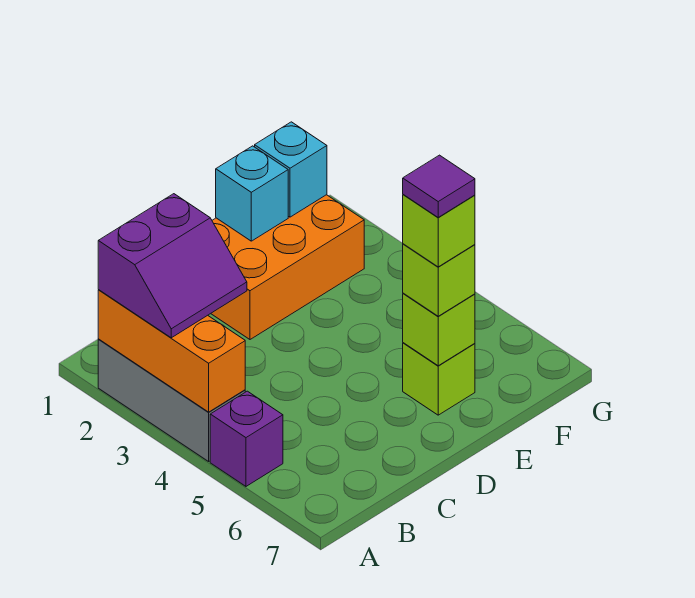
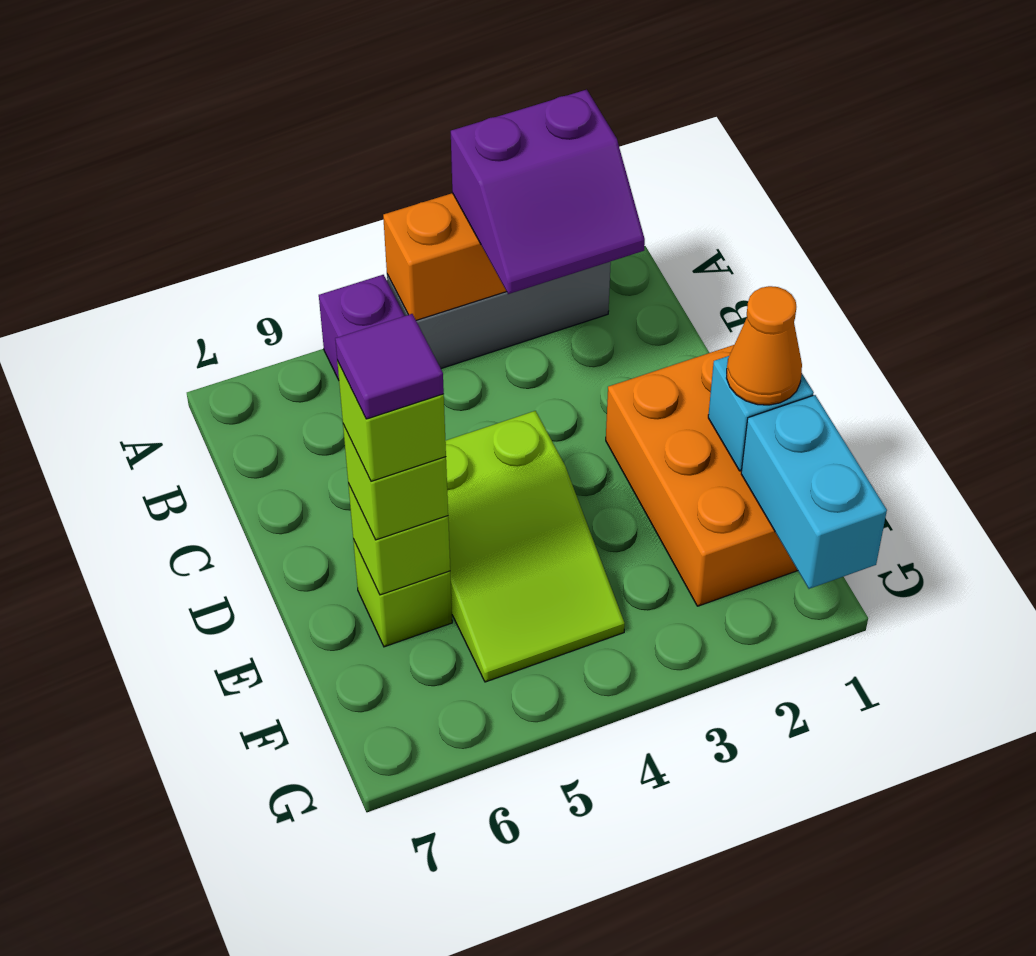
purple 2x2 slope [98,194,247,338] -> purple 2x2 slope turned to [451,90,645,294]
none -> lime 2x3 slope [445,411,625,682]
none -> orange 1x1 cone [727,286,802,405]
cyan 1x1 brick [255,122,327,217] -> cyan 1x2 brick [741,395,887,589]

